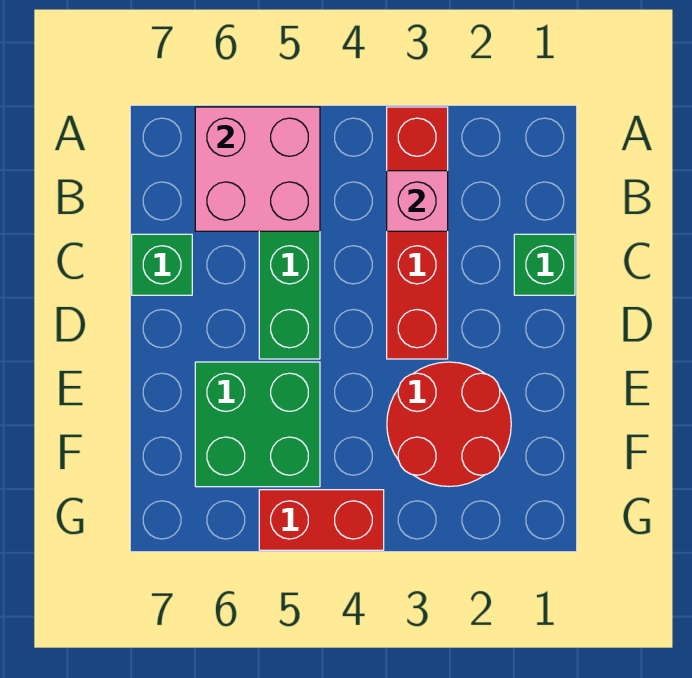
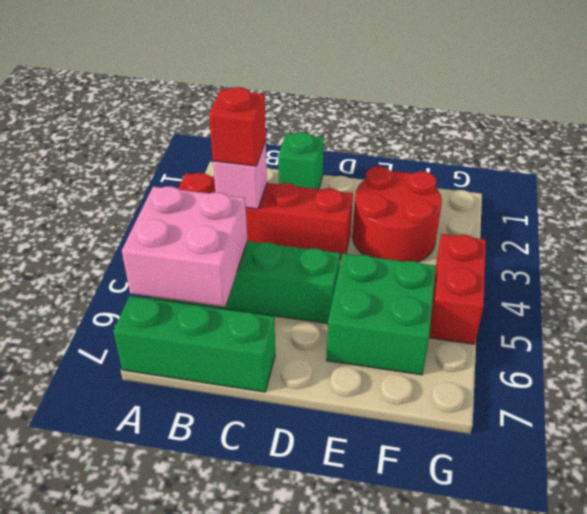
none -> red 1x1 brick [209,87,266,166]
green 1x1 brick [132,234,192,295] -> green 1x3 brick [113,296,275,392]

